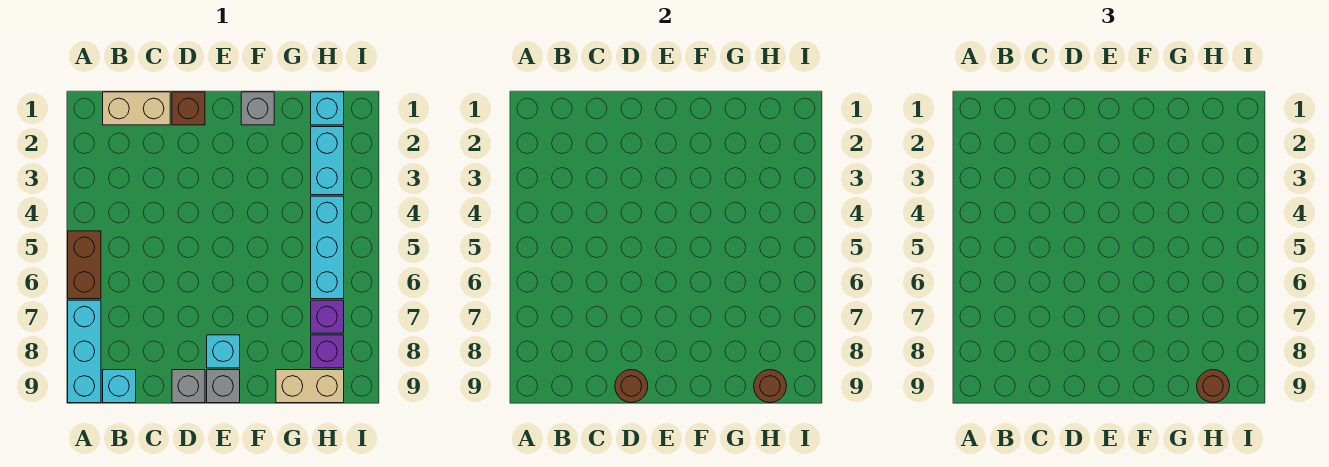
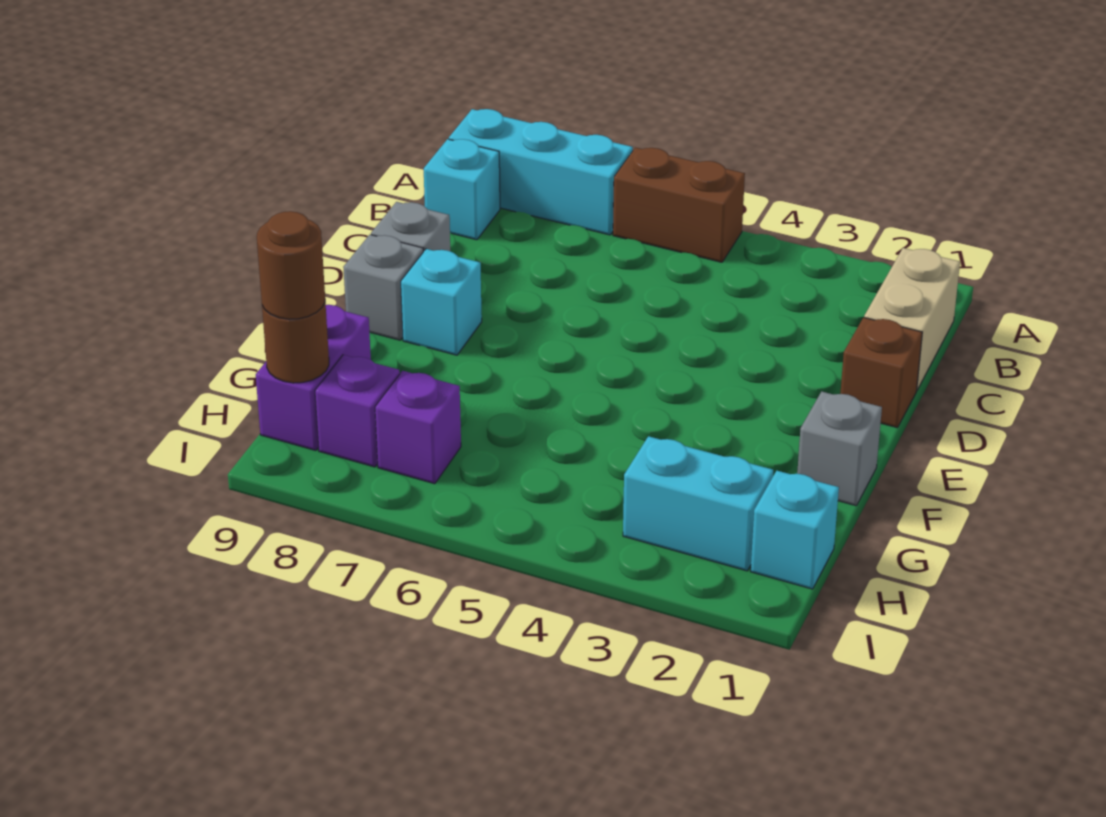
brown 1x1 round brick [615,370,648,403] -> none
tan 1x2 brick [276,370,344,403] -> purple 1x2 brick [256,305,371,450]
cyan 1x3 brick [311,196,344,299] -> none

